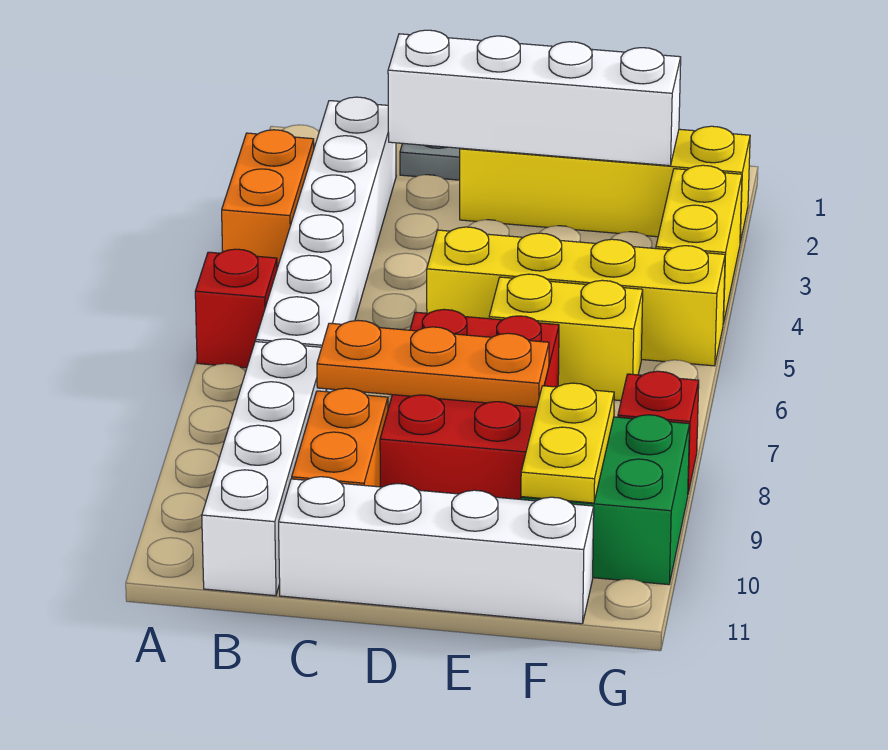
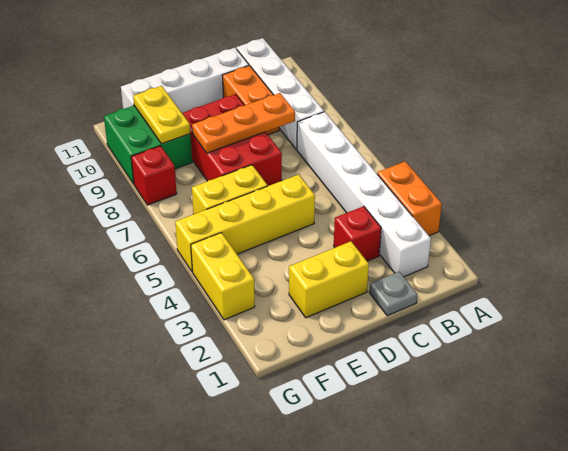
red 1x1 brick [195,249,277,368] -> red 1x1 brick moved to [334,206,381,261]
white 1x4 brick [388,30,681,166] -> none
yellow 1x4 brick [460,126,750,242] -> yellow 1x2 brick [289,241,369,318]

